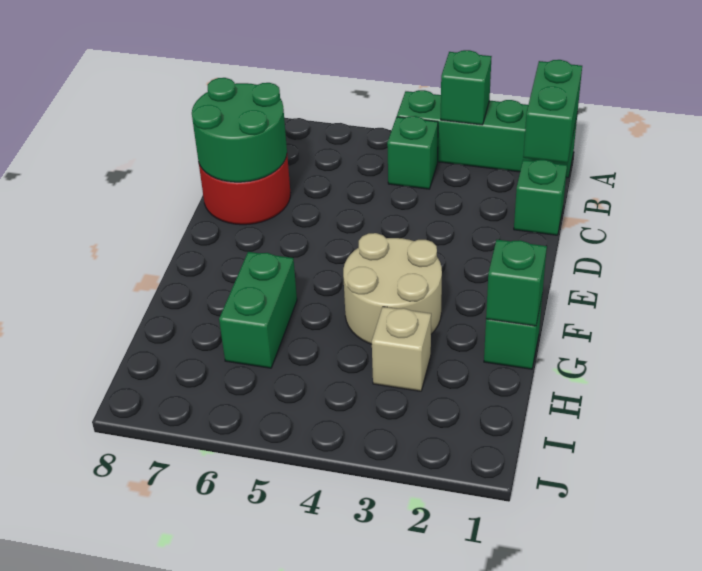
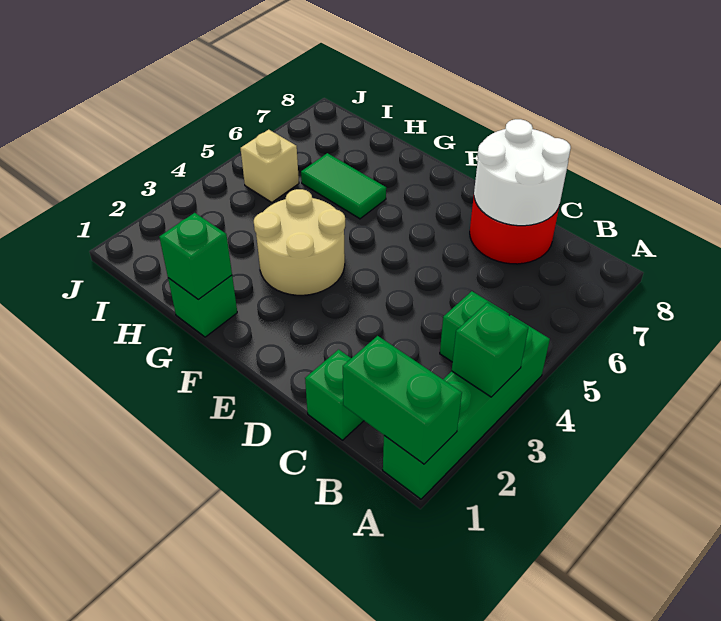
green 2x2 round brick [192,78,287,182] -> white 2x2 round brick [474,119,571,226]
green 1x2 brick [219,252,297,368] -> green 1x2 tile [301,153,386,219]
tan 1x1 brick [372,307,431,391] -> tan 1x1 brick moved to [241,130,299,202]

